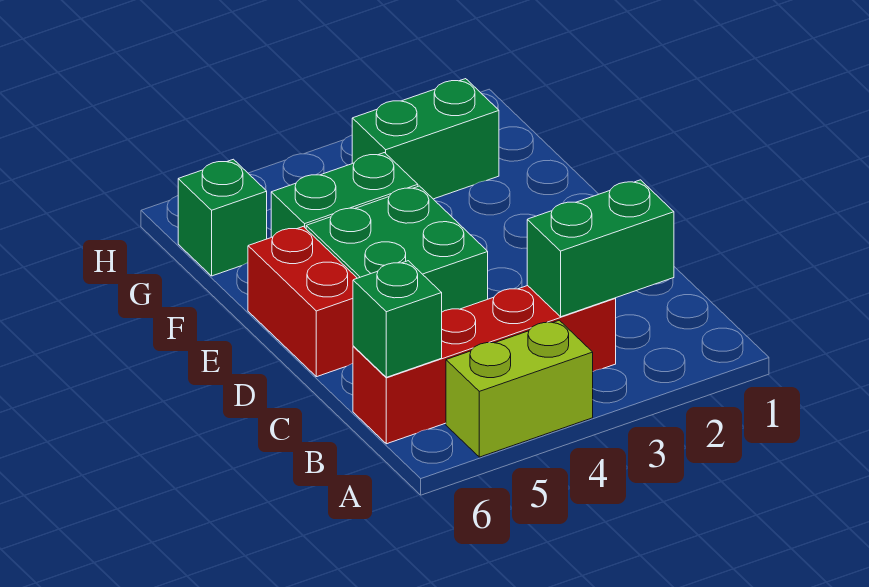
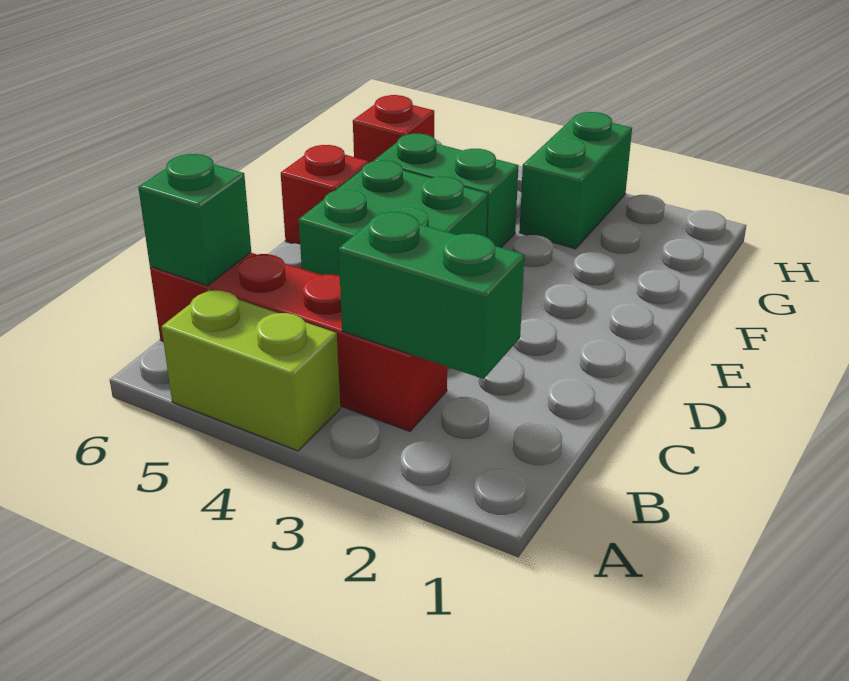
red 1x2 brick [248,226,357,377] -> red 1x1 brick [281,145,369,244]
green 1x2 brick [352,79,499,199] -> green 1x2 brick turned to [519,112,632,249]
green 1x1 brick [178,159,267,276] -> red 1x1 brick [353,95,434,163]

